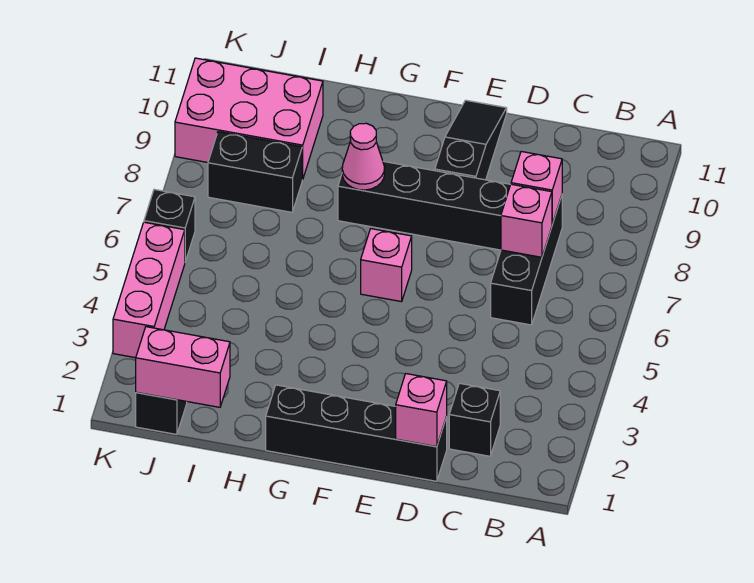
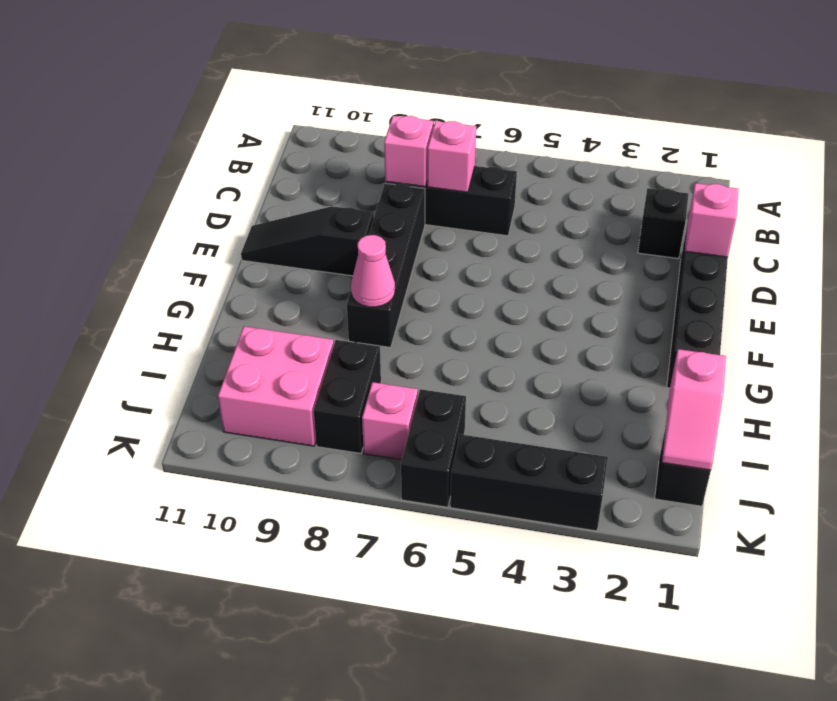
pink 1x1 brick [361,229,412,302] -> pink 1x1 brick moved to [362,382,418,460]
pink 1x2 brick [136,327,230,407] -> pink 1x2 slope [662,349,726,470]
pink 2x3 brick [175,58,323,179] -> pink 2x2 brick [218,326,334,446]
pink 1x3 brick [113,222,185,358] -> black 1x3 brick [450,434,608,531]
black 1x1 brick [144,189,195,261] -> black 1x2 brick [401,389,466,507]

